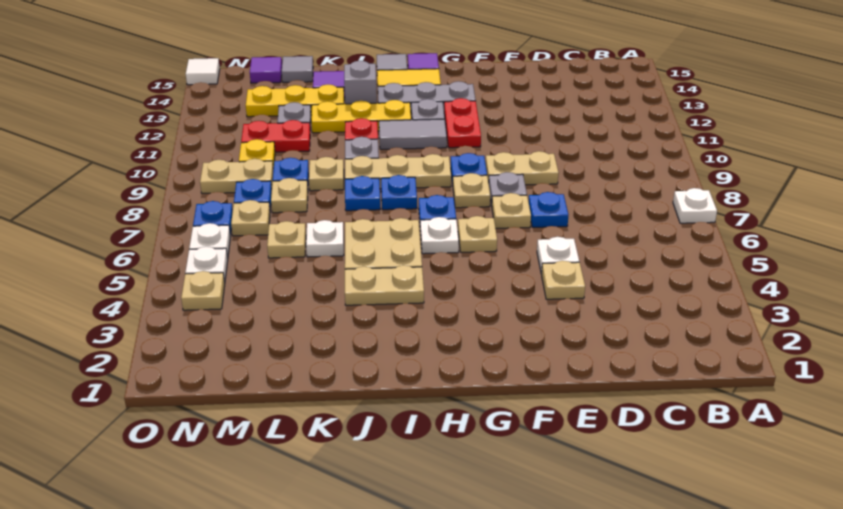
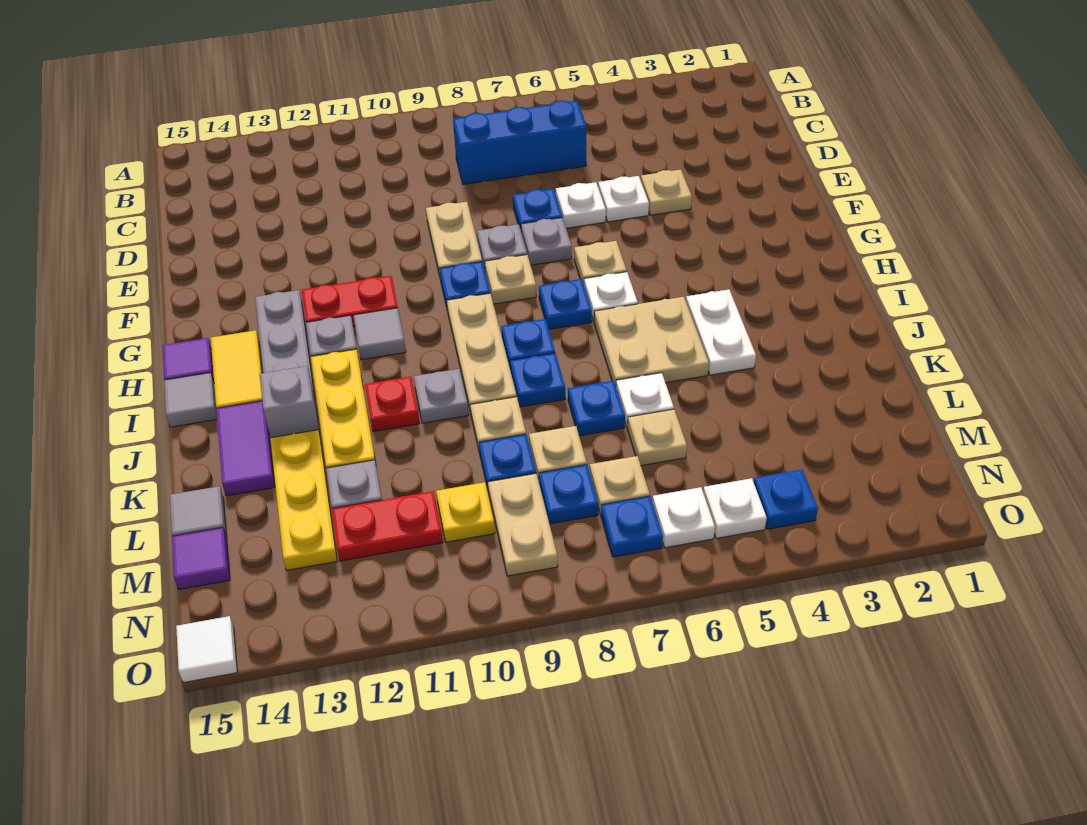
white 1x1 plate [673,188,717,223] -> white 1x1 plate moved to [556,182,606,228]
none -> blue 1x3 brick [453,101,586,184]
tan 1x1 plate [492,193,531,228] -> grey 1x1 plate [521,218,572,265]
grey 1x2 tile [379,119,447,149] -> grey 1x1 tile [353,308,406,360]
tan 1x2 plate [345,265,424,305] -> white 1x2 plate [686,289,756,375]
none -> blue 1x1 plate [568,381,625,436]
red 1x2 plate [241,120,310,152] -> red 1x2 plate turned to [332,491,443,561]
tan 1x1 plate [181,271,225,310] -> blue 1x1 plate [754,470,818,529]

